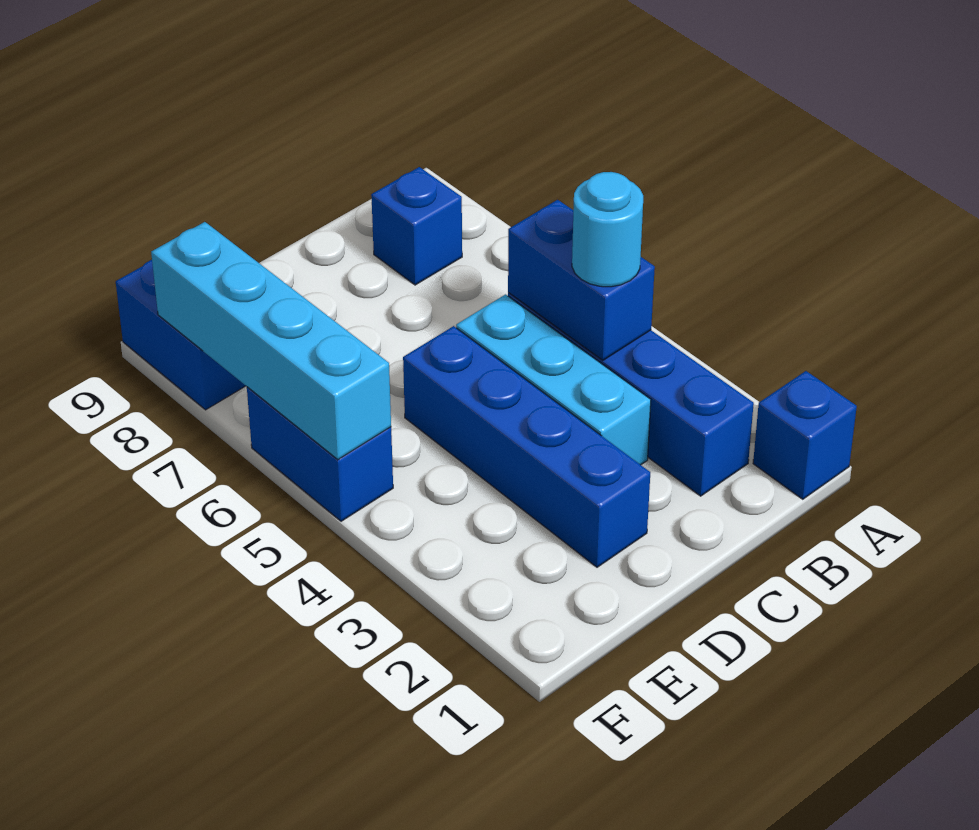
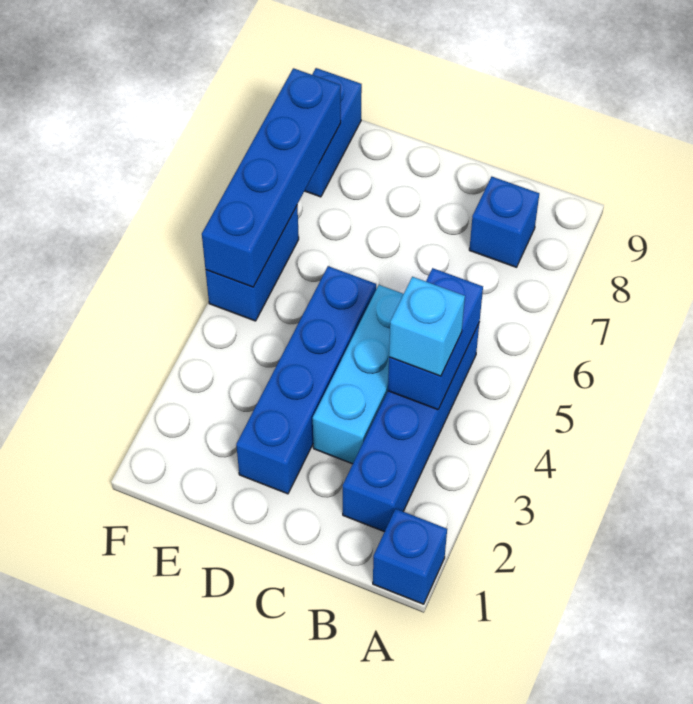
cyan 1x1 round brick [572,172,643,287] -> cyan 1x1 brick [389,277,465,376]
cyan 1x4 brick [151,222,391,460] -> blue 1x4 brick [202,68,341,287]

